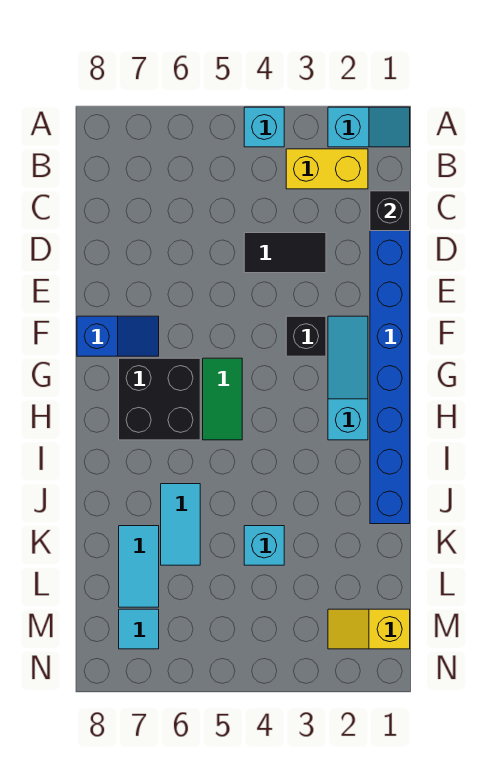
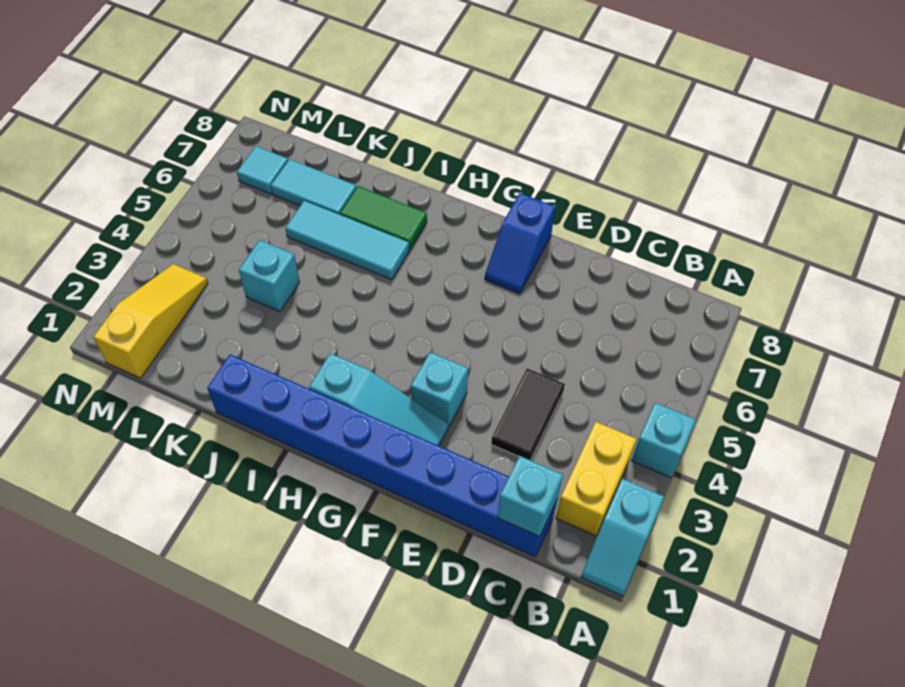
black 1x1 brick [370,191,410,231] -> cyan 1x1 brick [497,456,563,537]
black 1x1 brick [286,316,326,356] -> cyan 1x1 brick [411,352,468,426]
green 1x2 tile [203,358,242,440] -> green 1x2 tile moved to [340,186,427,249]
black 2x2 brick [119,358,200,440] -> none
cyan 1x2 tile [161,484,200,565] -> cyan 1x3 tile [285,200,409,280]
yellow 1x2 slope [328,609,410,649] -> yellow 1x3 slope [93,264,208,378]

